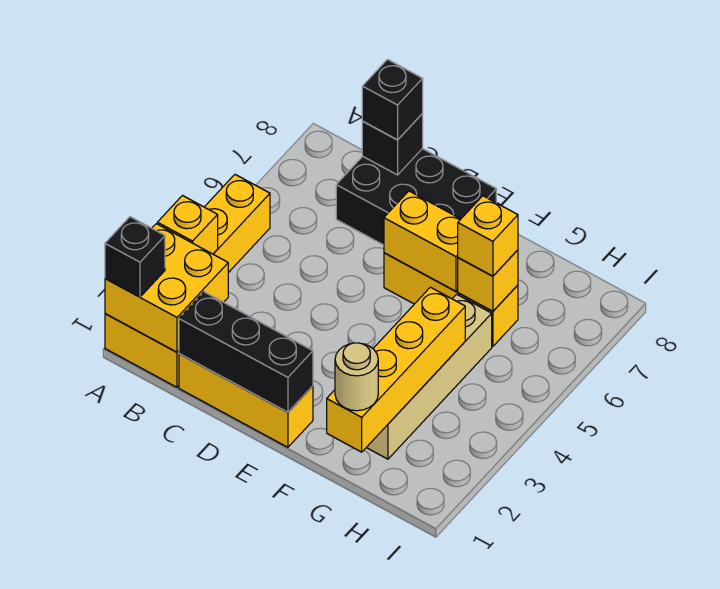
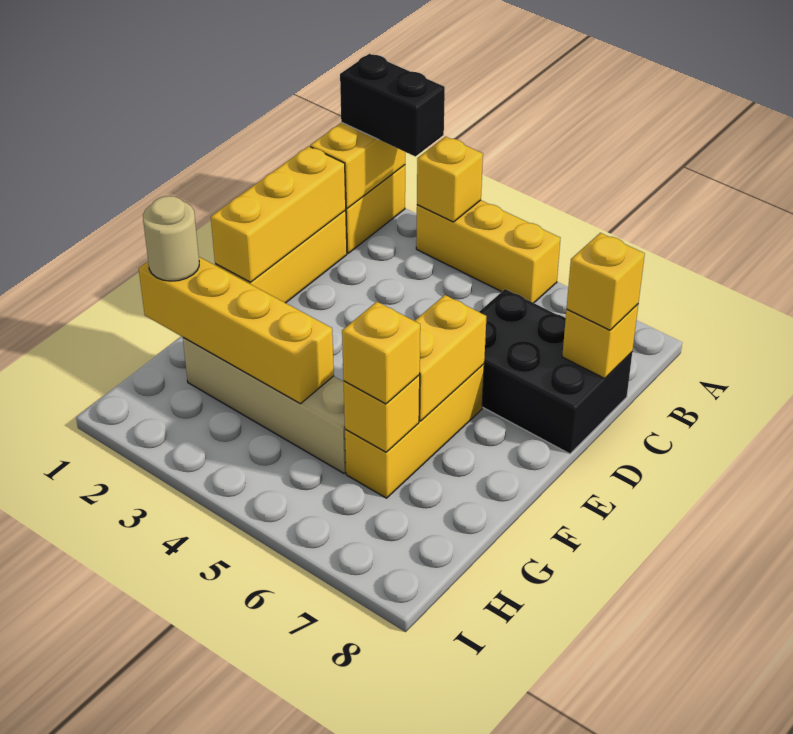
yellow 2x2 brick [105,224,228,352] -> yellow 1x2 brick [310,122,405,208]
black 1x1 brick [105,217,165,297] -> black 1x2 brick [340,54,445,156]
black 1x3 brick [179,292,313,412] -> yellow 1x3 brick [211,146,346,282]
black 2x3 brick [336,149,496,245] -> black 2x3 brick turned to [479,289,632,454]
black 1x1 brick [362,114,423,175] -> yellow 1x1 brick [562,304,638,378]
black 1x1 brick [362,60,423,140] -> yellow 1x1 brick [567,233,645,330]

